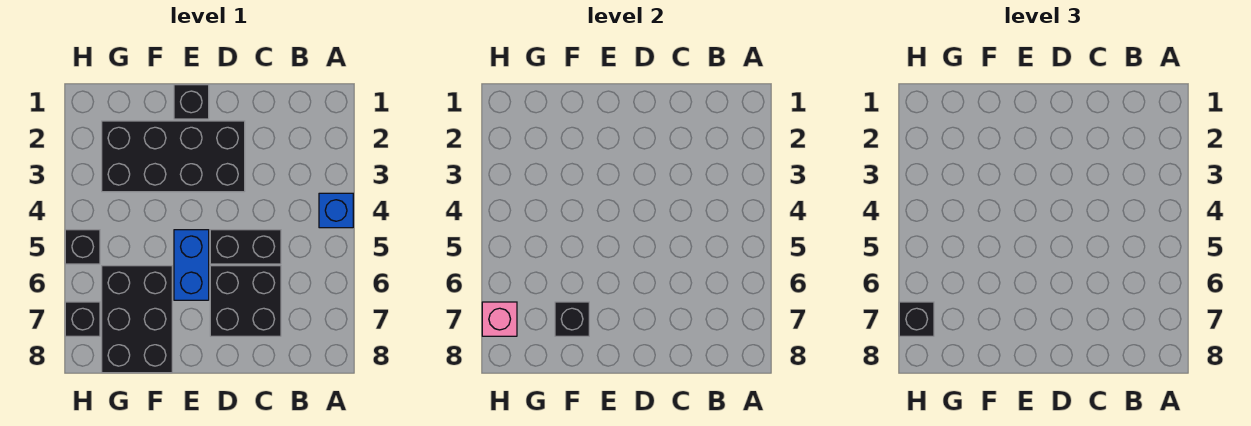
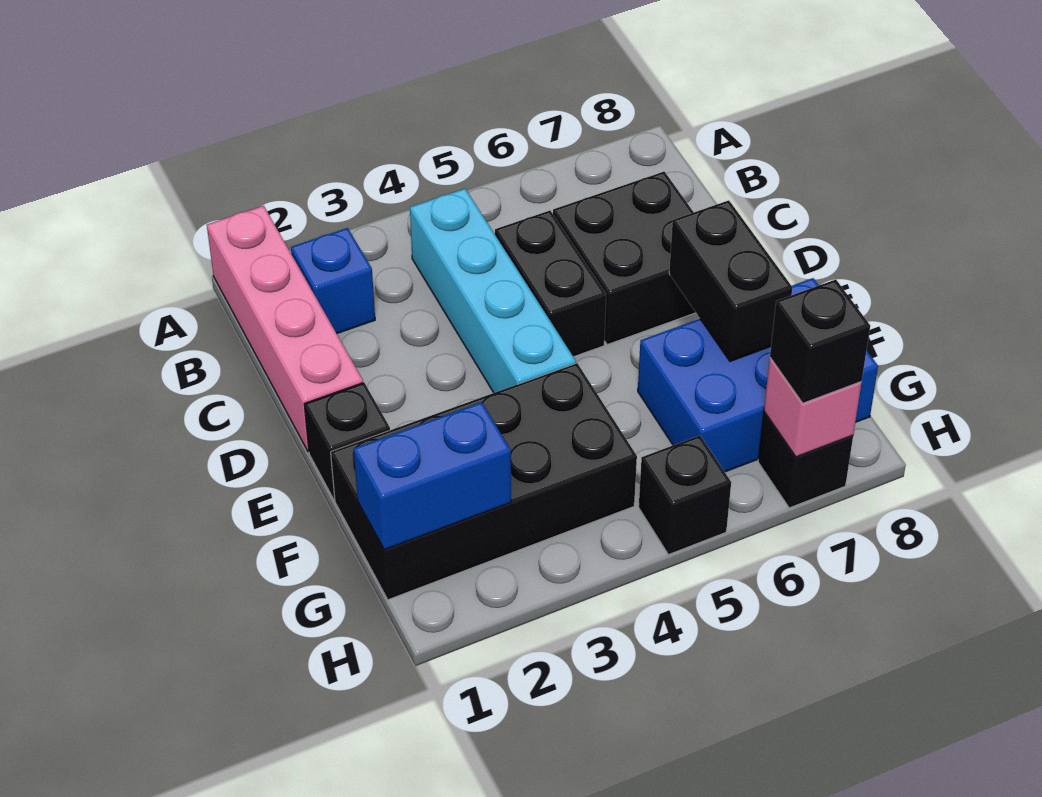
none -> pink 1x4 brick [207,206,363,452]
blue 1x1 brick [319,193,353,228] -> blue 1x1 brick moved to [291,228,375,333]
none -> cyan 1x4 brick [410,189,576,393]
black 2x4 brick [102,121,245,192] -> black 2x4 brick turned to [331,363,637,600]
blue 1x2 brick [174,230,209,300] -> blue 1x2 brick moved to [354,402,511,550]
black 2x3 brick [102,266,172,373] -> blue 2x3 brick [638,278,878,472]
black 1x1 brick [555,302,589,336] -> black 1x2 brick [669,200,792,361]

